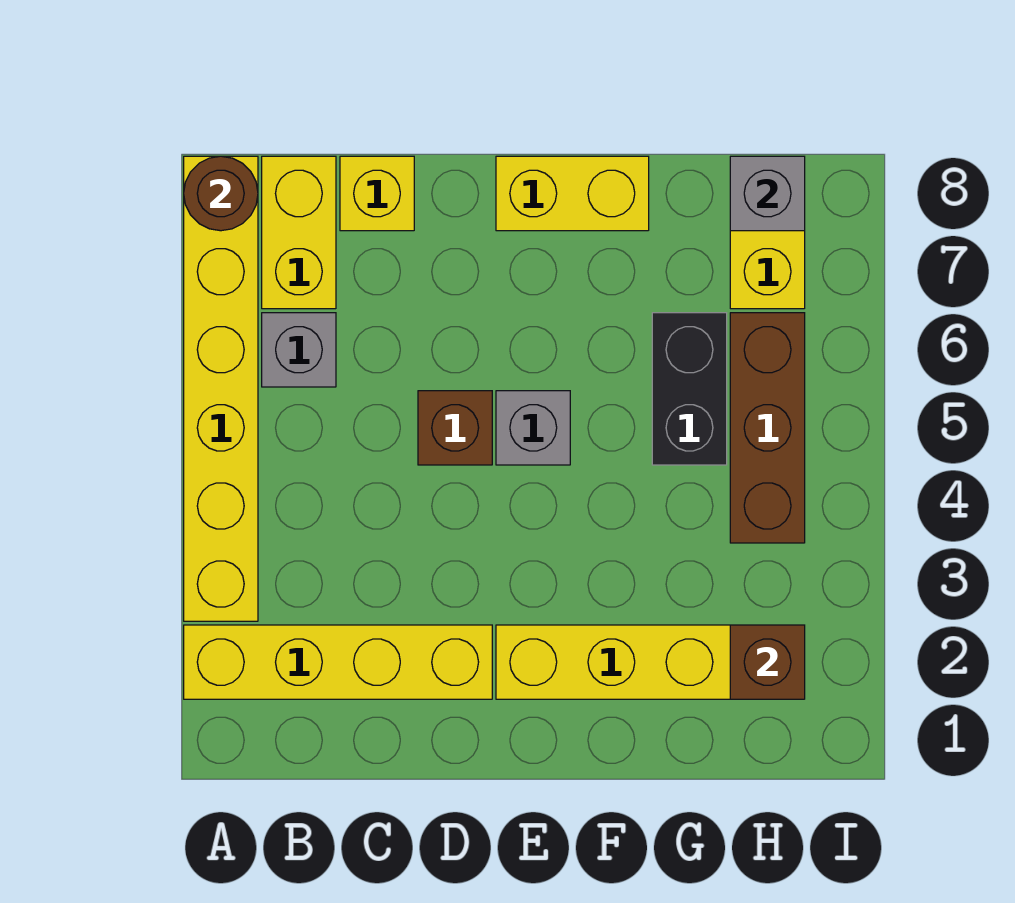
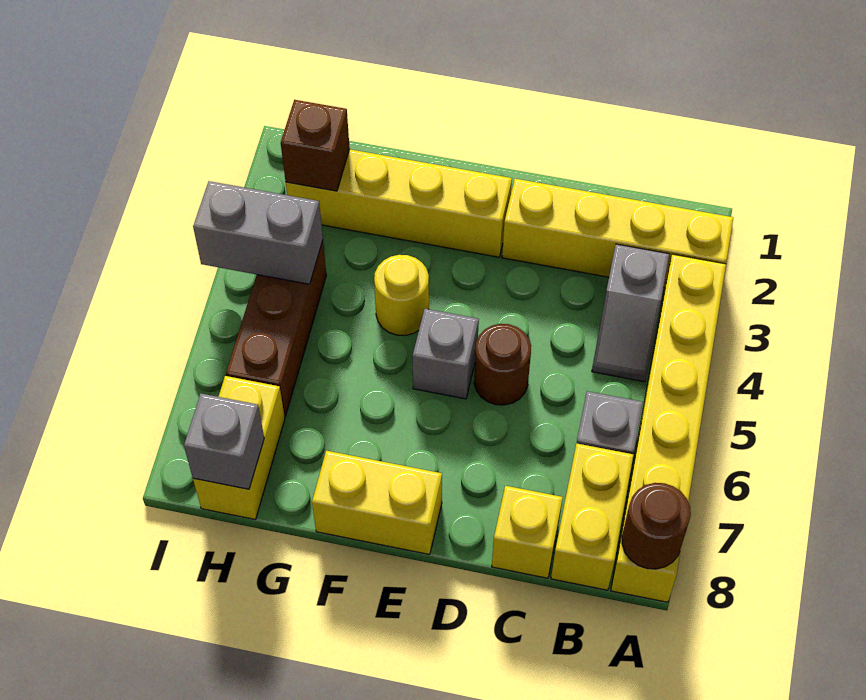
none -> grey 1x2 slope [592,244,669,382]
brown 1x1 brick [418,391,492,465] -> brown 1x1 round brick [474,324,531,405]
none -> yellow 1x1 round brick [374,255,429,336]
black 1x2 brick [652,313,727,465] -> none
none -> grey 1x2 brick [193,181,323,284]

